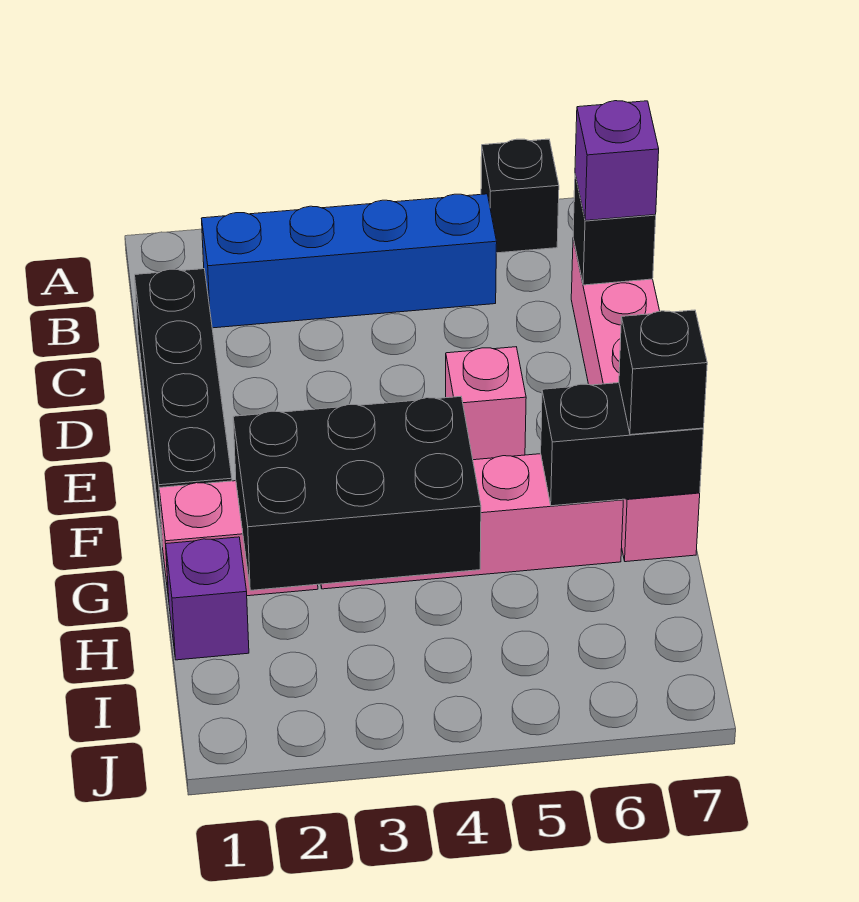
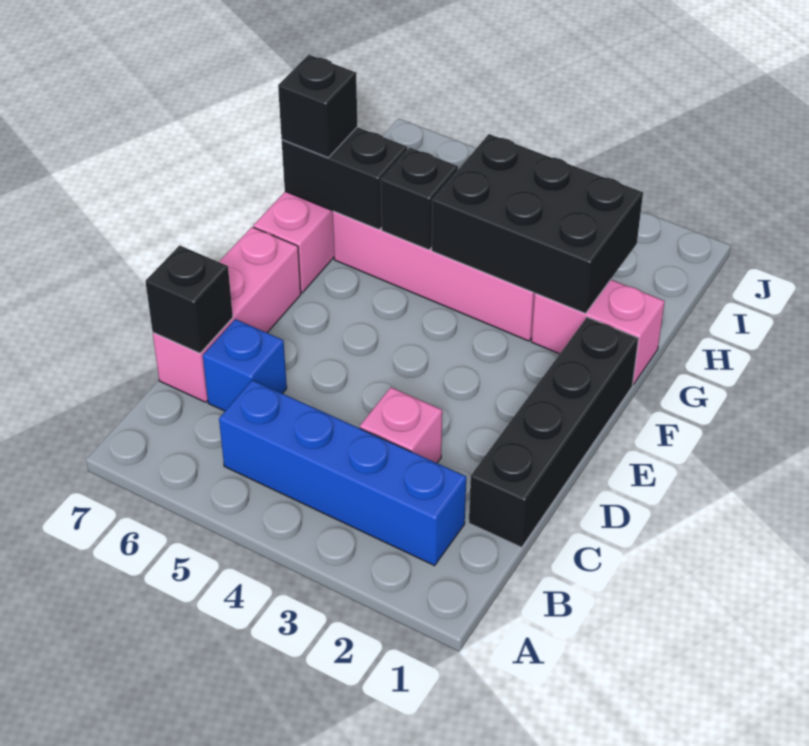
black 1x1 brick [481,139,559,253] -> black 1x1 brick moved to [381,147,458,250]
none -> blue 1x1 brick [203,319,287,411]
purple 1x1 brick [575,101,659,221] -> none
pink 1x1 brick [446,347,526,460] -> pink 1x1 brick moved to [360,387,442,463]
purple 1x1 brick [166,537,249,660] -> none

